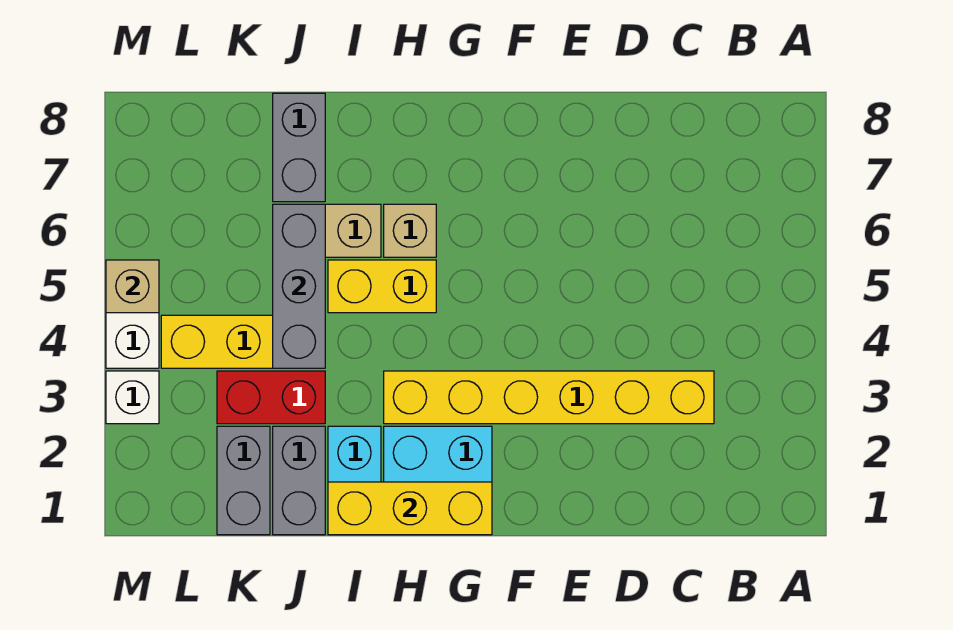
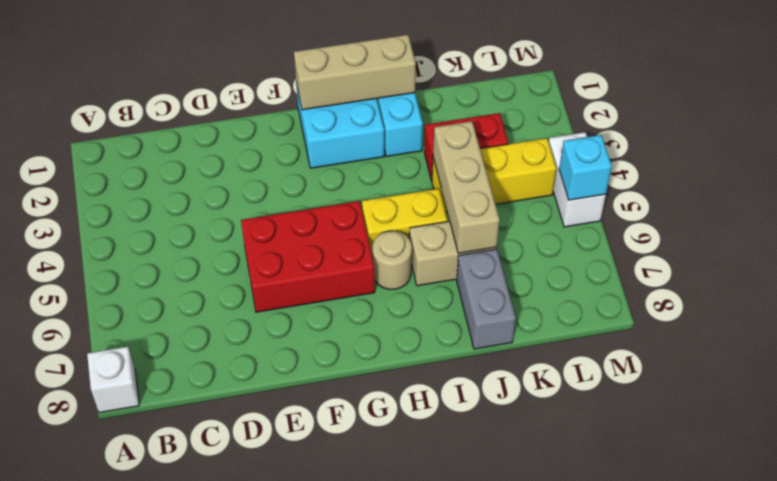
yellow 1x6 brick [384,371,714,424] -> none
none -> red 2x3 brick [241,201,375,312]
yellow 1x3 brick [328,482,492,535] -> tan 1x3 brick [294,35,416,110]
tan 1x1 brick [384,204,436,257] -> tan 1x1 round brick [373,231,412,289]
grey 1x2 brick [273,426,325,535] -> none
grey 1x3 brick [273,204,325,368] -> tan 1x3 brick [433,121,500,253]
grey 1x2 brick [217,426,270,535] -> none
white 1x1 brick [106,371,159,424] -> white 1x1 brick moved to [87,347,139,413]
tan 1x1 brick [106,260,159,313] -> cyan 1x1 brick [559,135,612,200]

